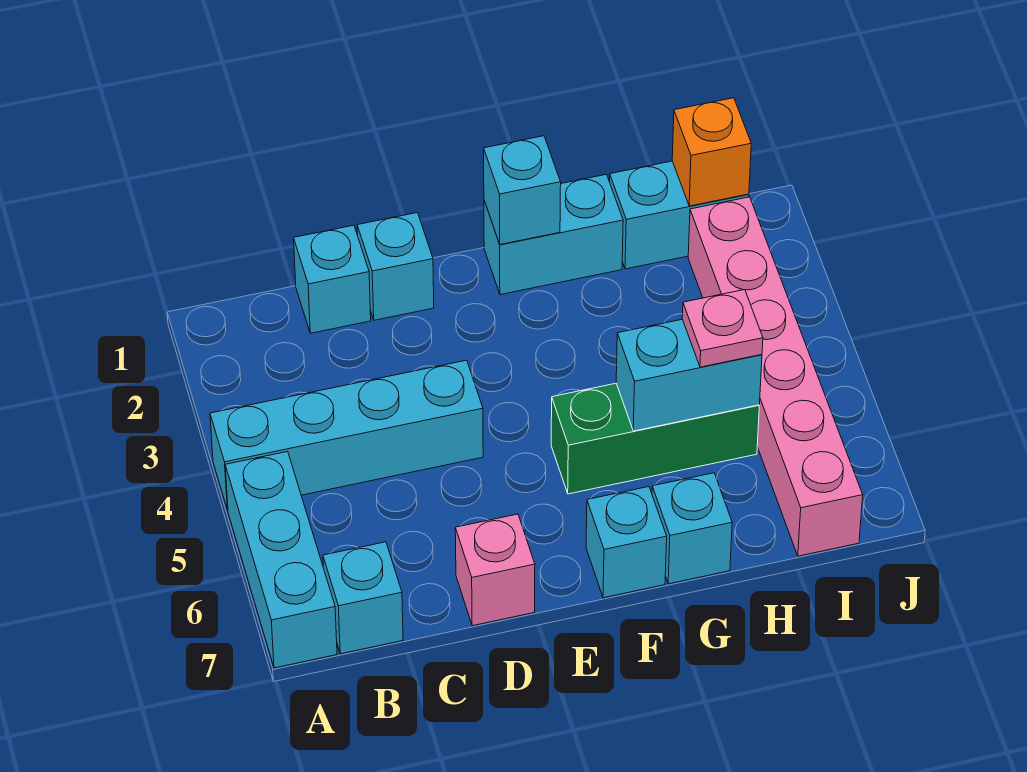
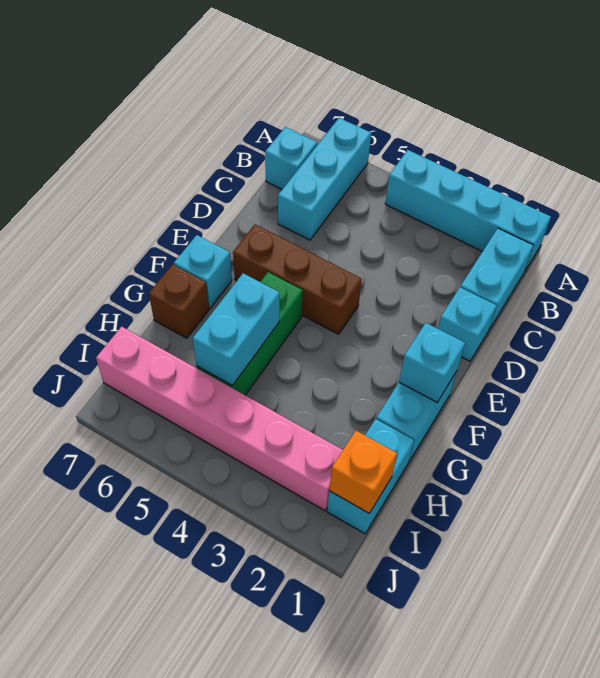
cyan 1x4 brick [210,360,483,510] -> cyan 1x4 brick turned to [385,150,551,270]
cyan 1x3 brick [225,452,337,668] -> cyan 1x3 brick turned to [278,118,371,240]
cyan 1x1 brick [294,225,371,333] -> cyan 1x2 brick [461,228,534,329]
pink 1x1 brick [455,514,535,626] -> none
none -> brown 1x3 brick [233,225,362,334]
cyan 1x1 brick [652,473,732,584] -> brown 1x1 brick [149,264,209,338]
pink 1x1 plate [682,290,763,367] -> none

